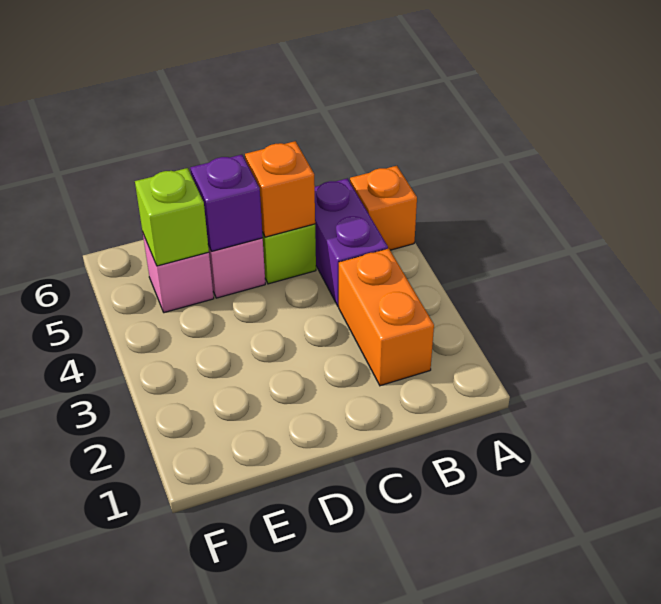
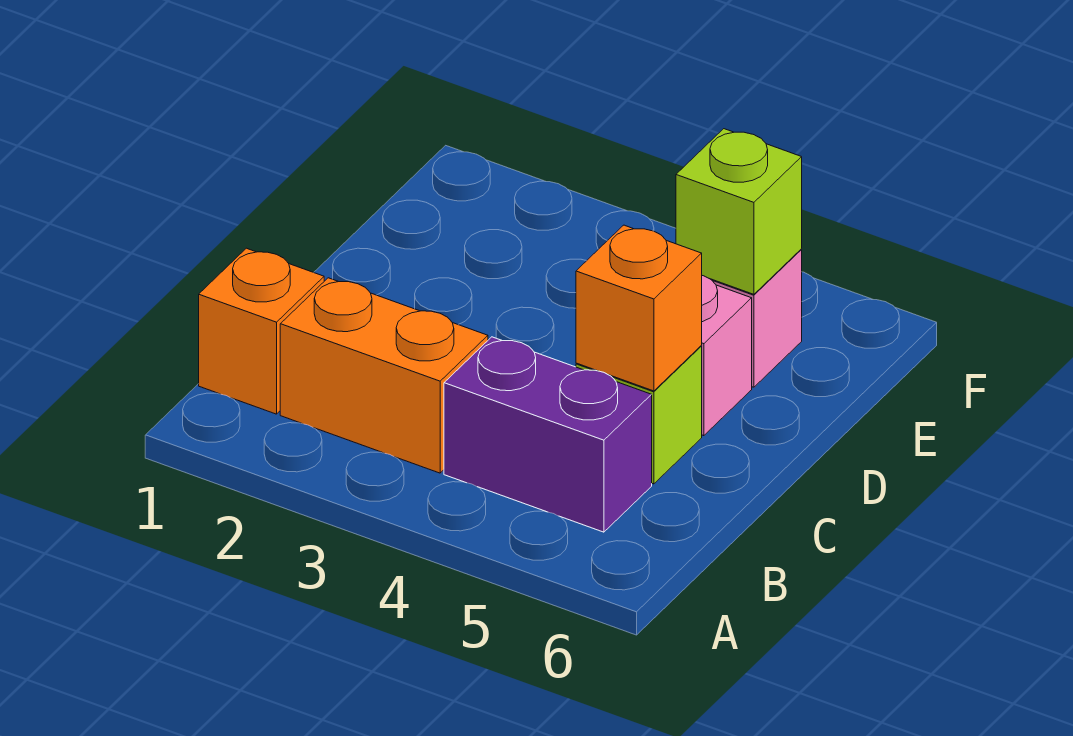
orange 1x1 brick [350,166,417,250] -> orange 1x1 brick moved to [199,248,324,414]
purple 1x1 brick [190,155,263,251] -> none

